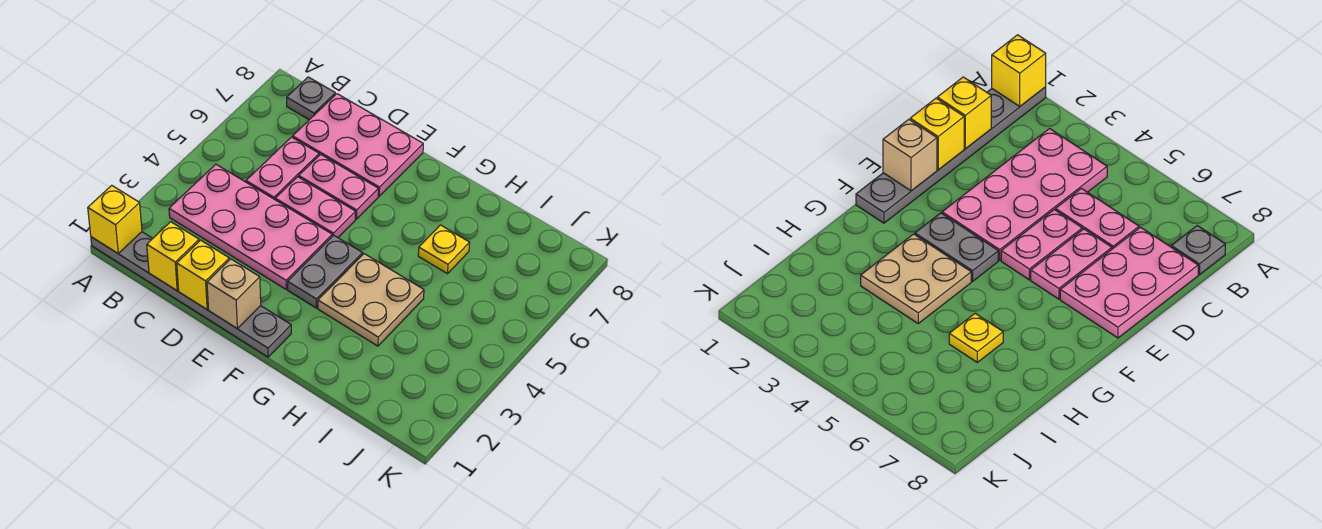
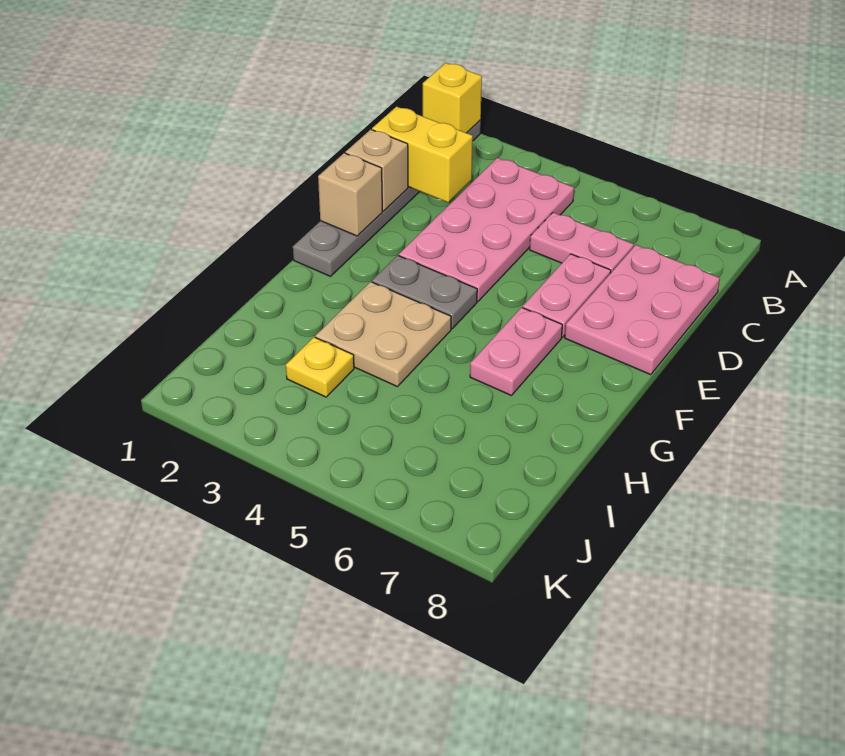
grey 1x1 plate [287,77,335,120] -> none
yellow 1x1 brick [147,222,199,290] -> yellow 1x2 brick [372,107,473,202]
yellow 1x1 brick [177,240,229,309] -> tan 1x1 brick [345,129,408,211]
pink 1x2 plate [275,177,356,237] -> pink 1x2 plate moved to [470,307,562,396]
yellow 1x1 plate [418,225,470,274] -> yellow 1x1 plate moved to [286,337,354,397]

